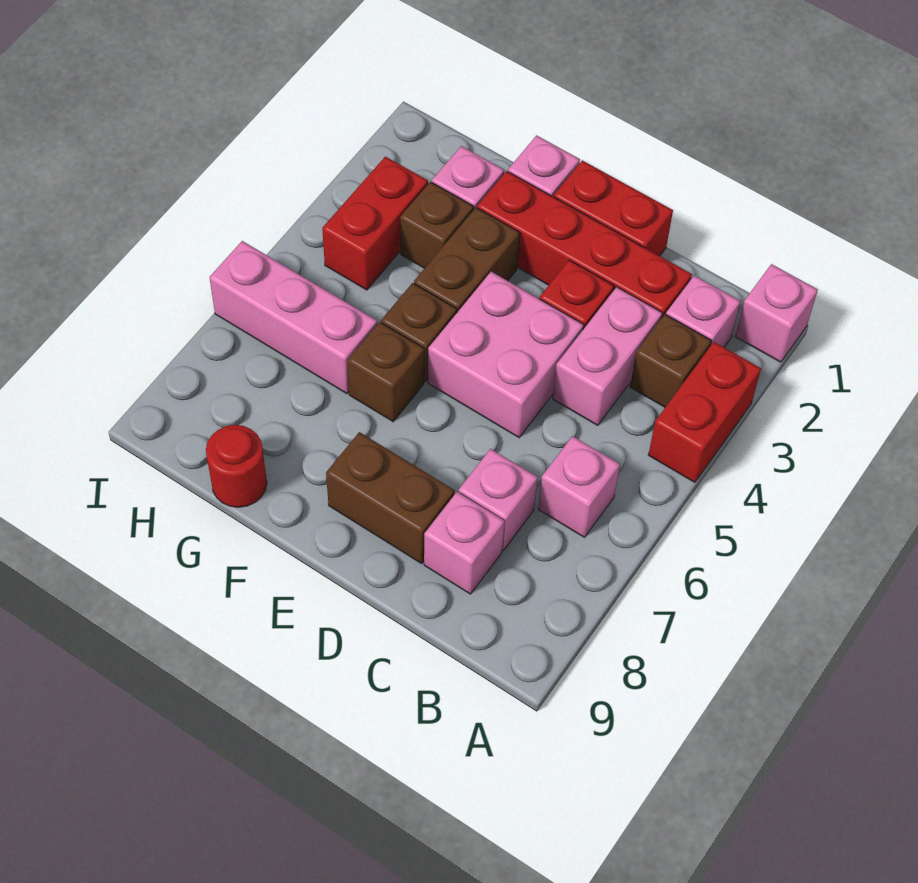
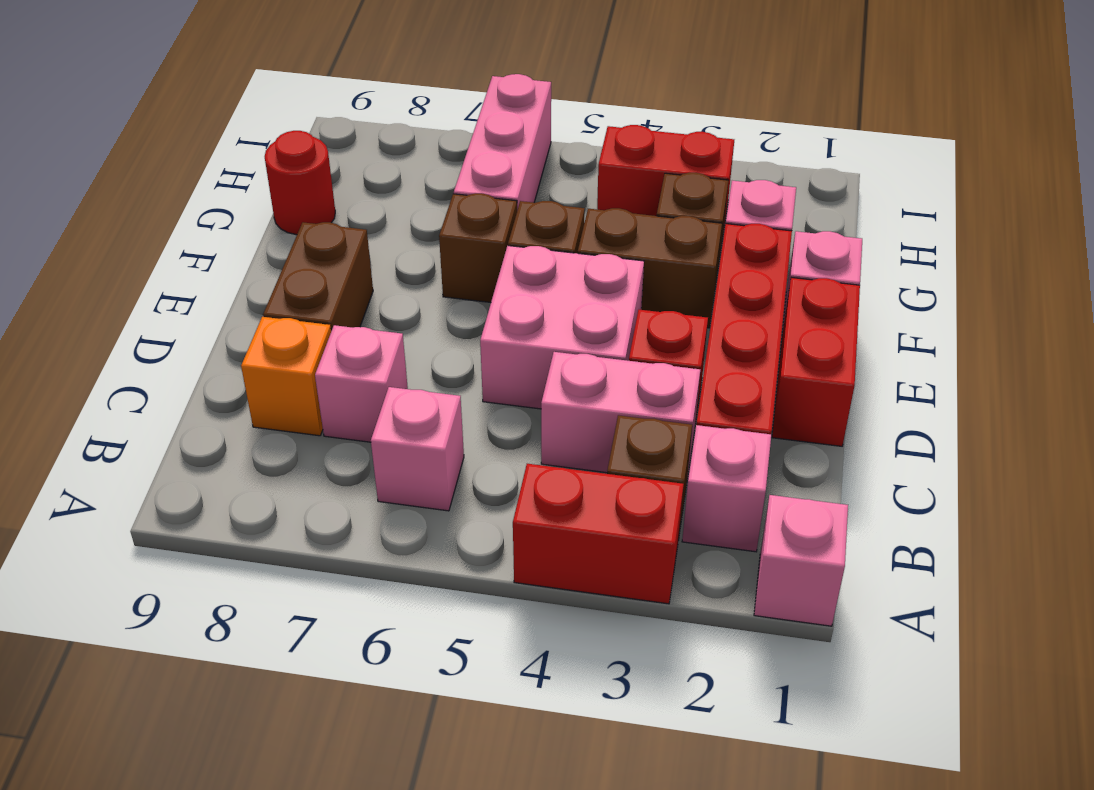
pink 1x1 brick [424,492,505,594] -> orange 1x1 brick [241,317,331,436]

